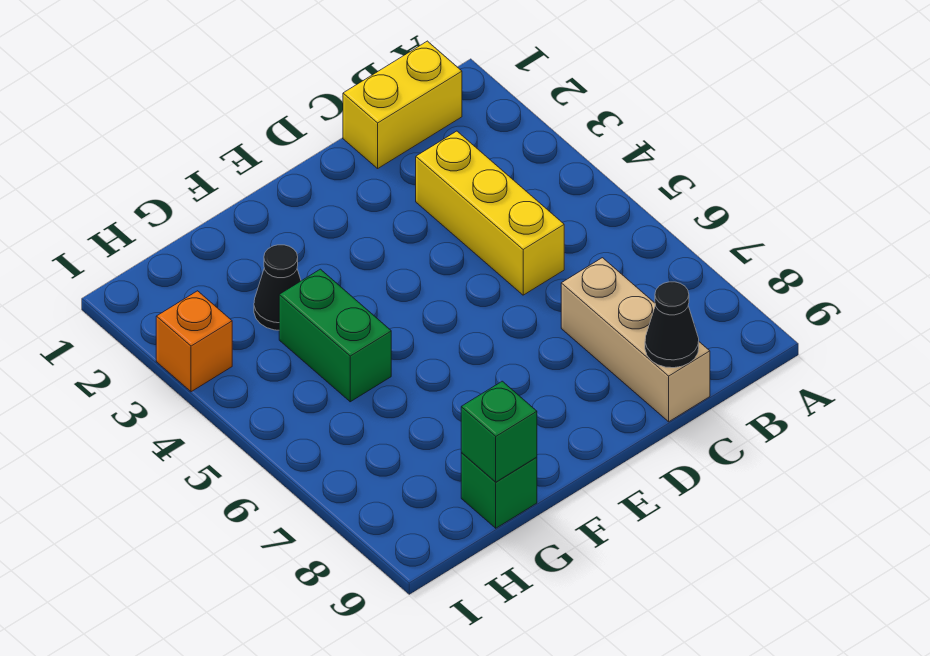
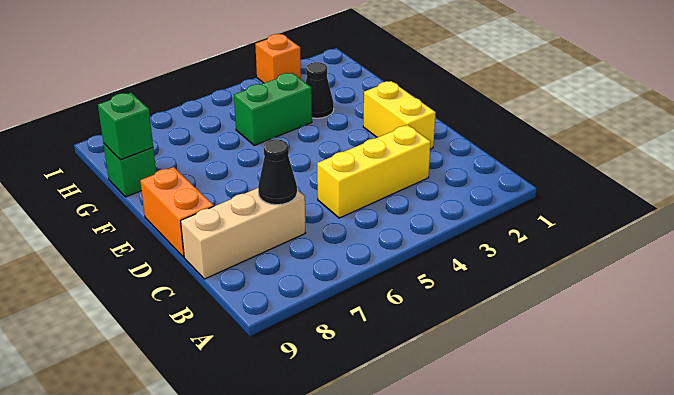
yellow 1x2 brick [343,41,462,168] -> yellow 1x2 brick moved to [363,81,436,149]
black 1x1 cone [645,282,699,368] -> black 1x1 cone moved to [258,139,297,205]
none -> orange 1x2 brick [140,167,214,257]

